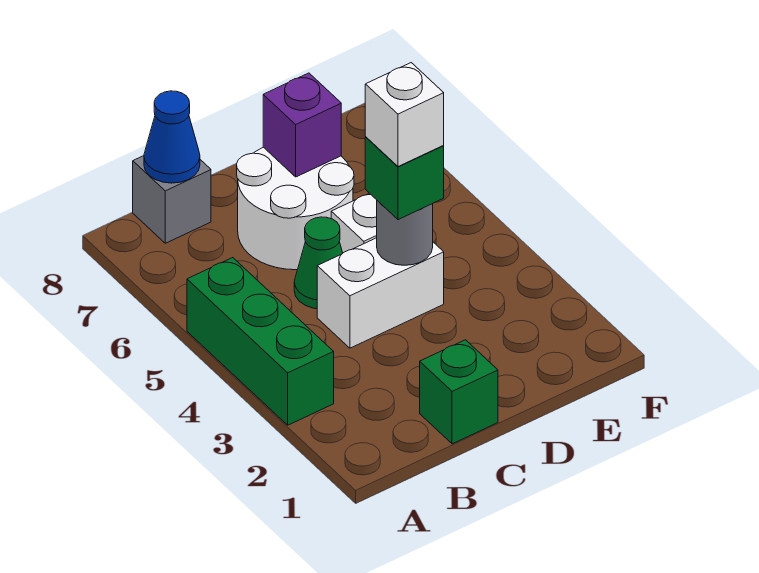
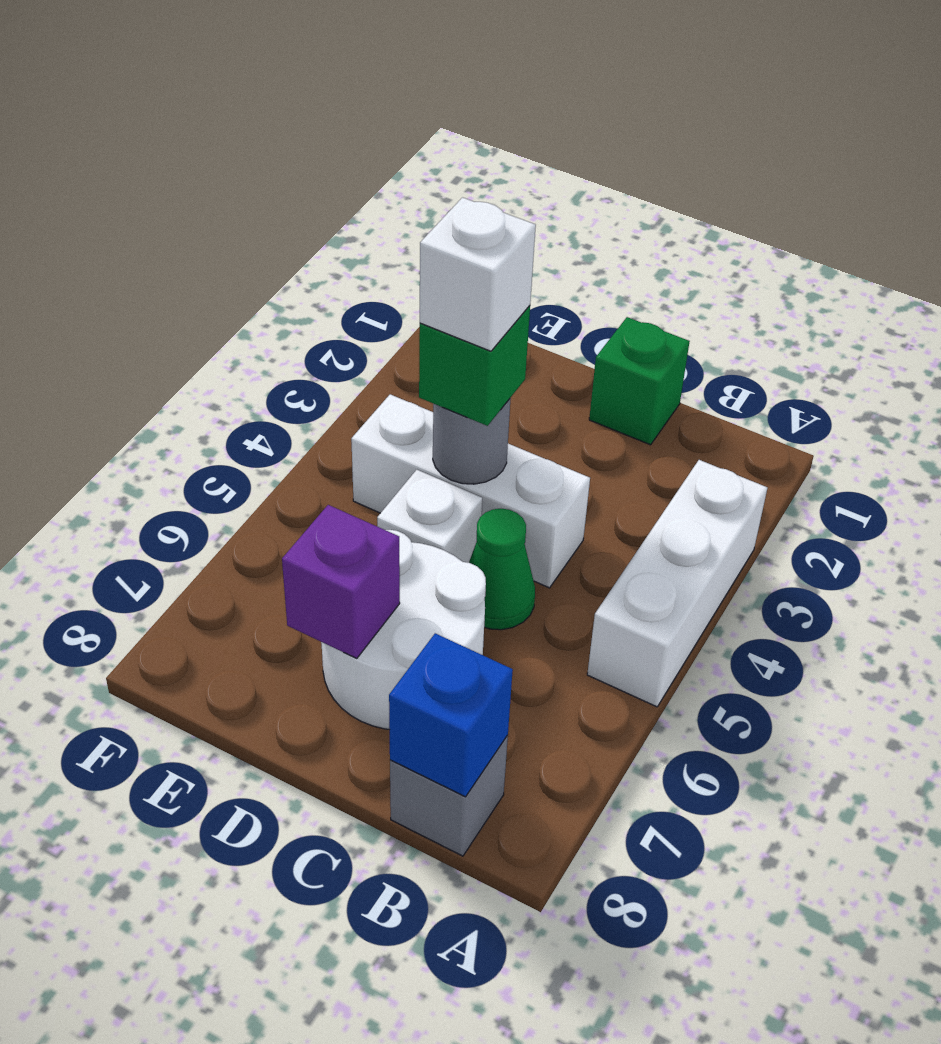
green 1x3 brick [187,258,334,425] -> white 1x3 brick [587,460,767,707]
blue 1x1 cone [144,91,200,183] -> blue 1x1 brick [389,633,513,797]
white 1x2 brick [317,238,444,348] -> white 1x3 brick [351,394,590,588]

